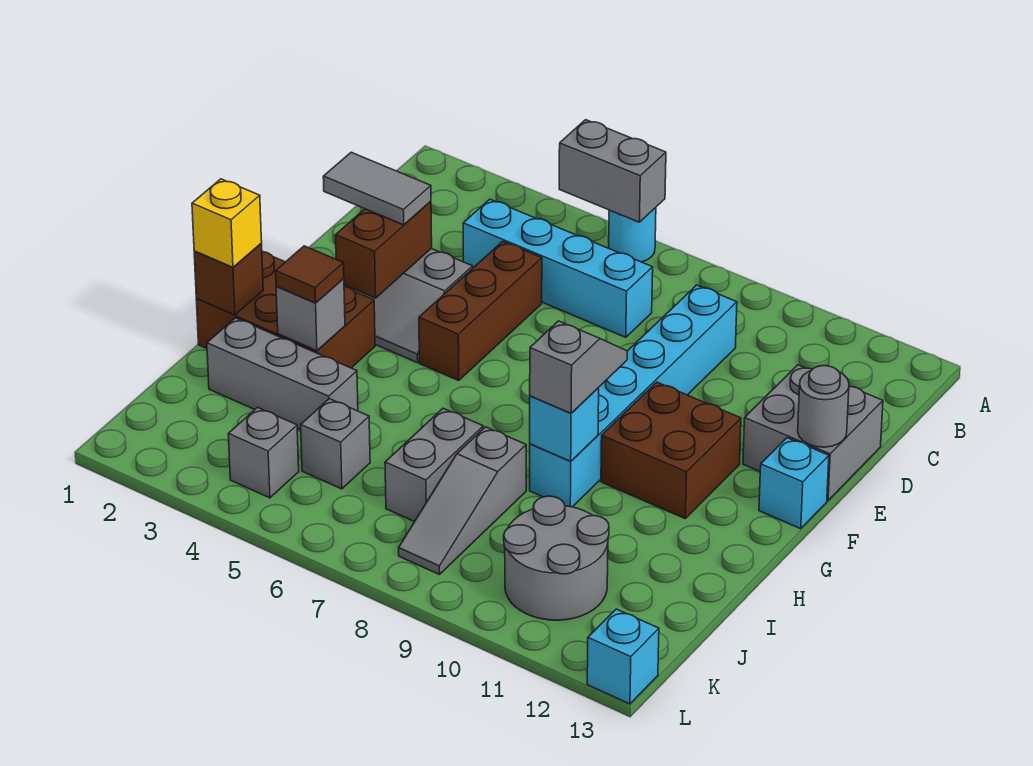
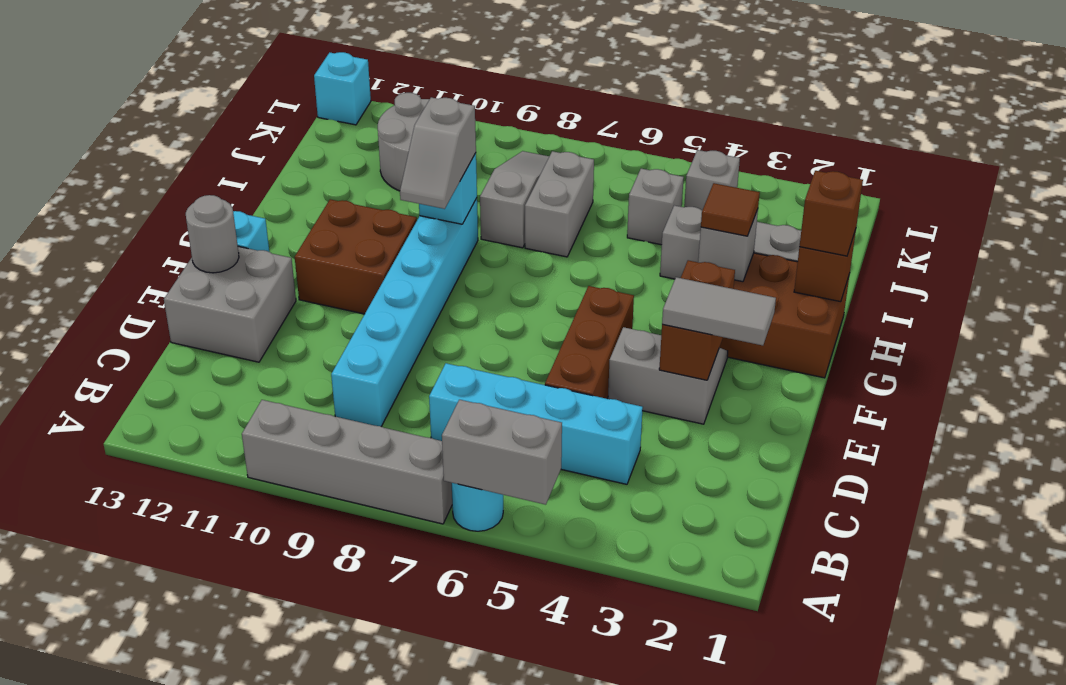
none -> grey 1x4 brick [242,400,452,524]
yellow 1x1 brick [192,179,262,268] -> brown 1x1 brick [800,171,863,256]

